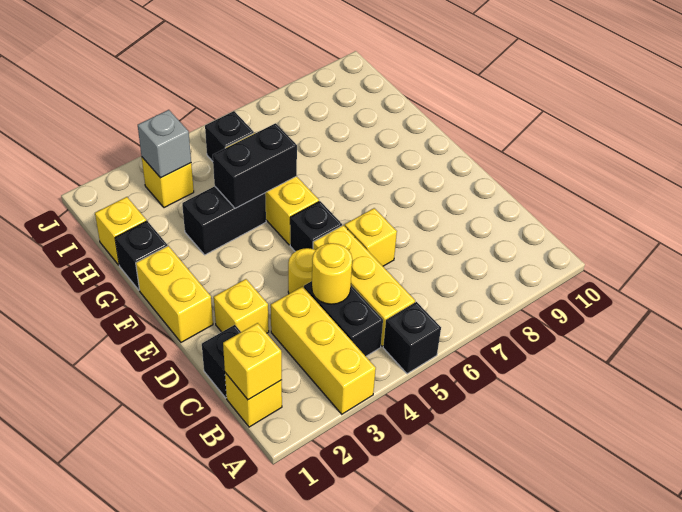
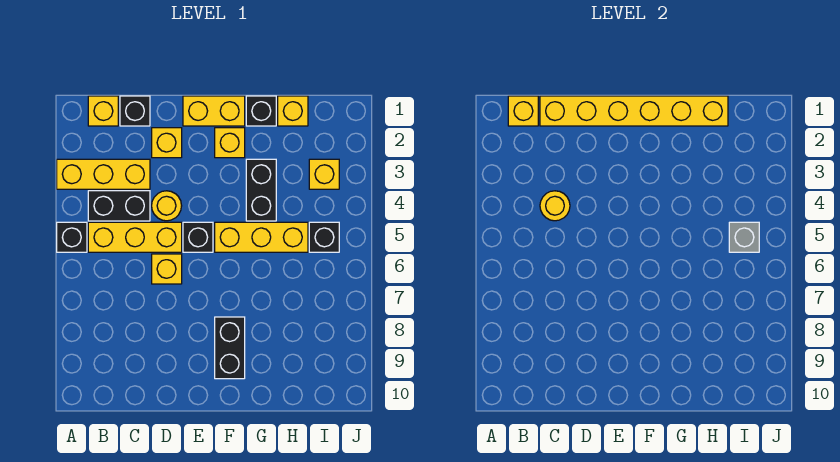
none -> yellow 1x6 brick [540,96,728,126]
none -> yellow 1x1 brick [215,128,245,158]
black 1x2 brick [213,123,297,208] -> black 1x2 brick moved to [215,317,245,379]
grey 1x1 brick [138,110,191,178] -> grey 1x1 brick moved to [729,222,759,252]

